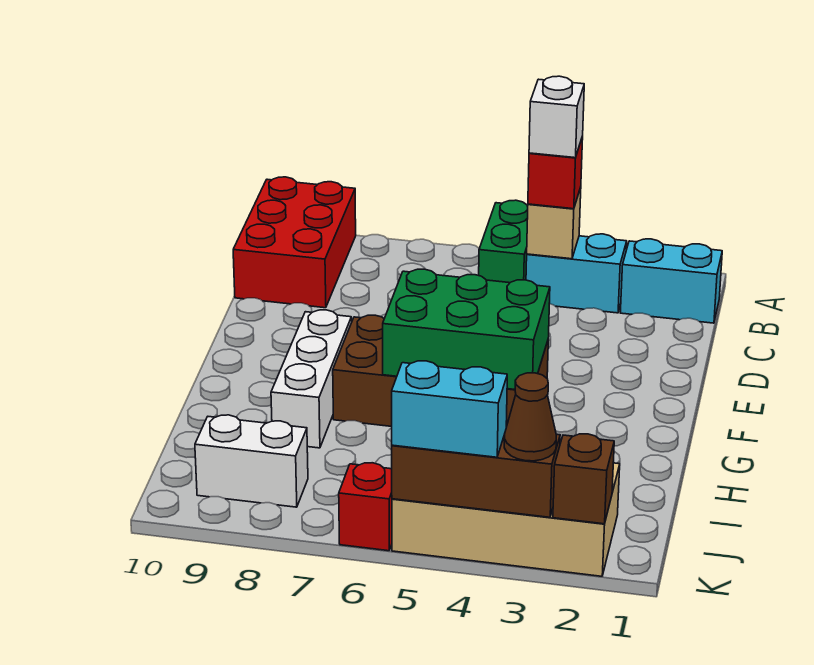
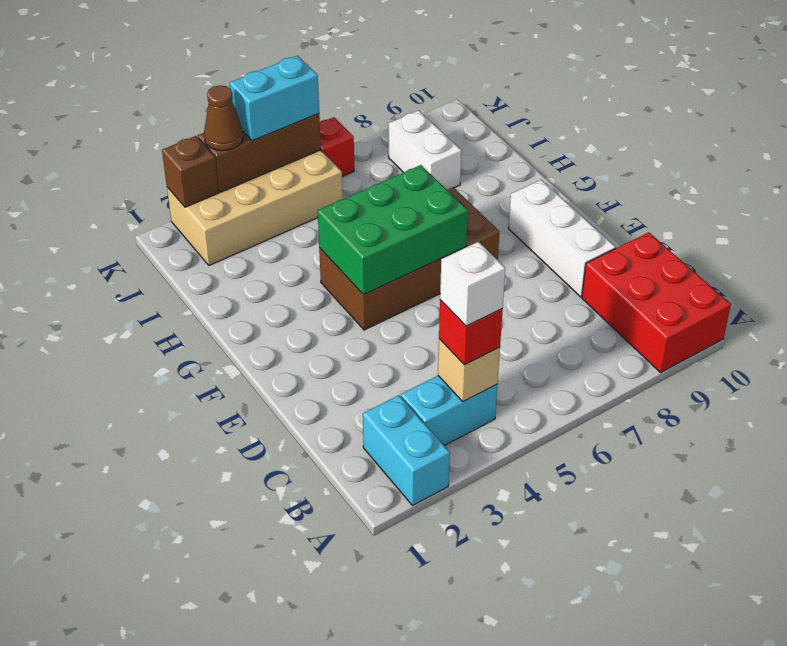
green 1x2 brick [479,200,528,283] -> none
cyan 1x2 brick [620,239,722,323] -> cyan 1x2 brick turned to [363,395,450,505]
white 1x3 brick [271,310,352,448] -> white 1x3 brick moved to [508,180,616,297]
white 1x2 brick [195,415,308,507] -> white 1x2 brick turned to [388,110,462,190]

